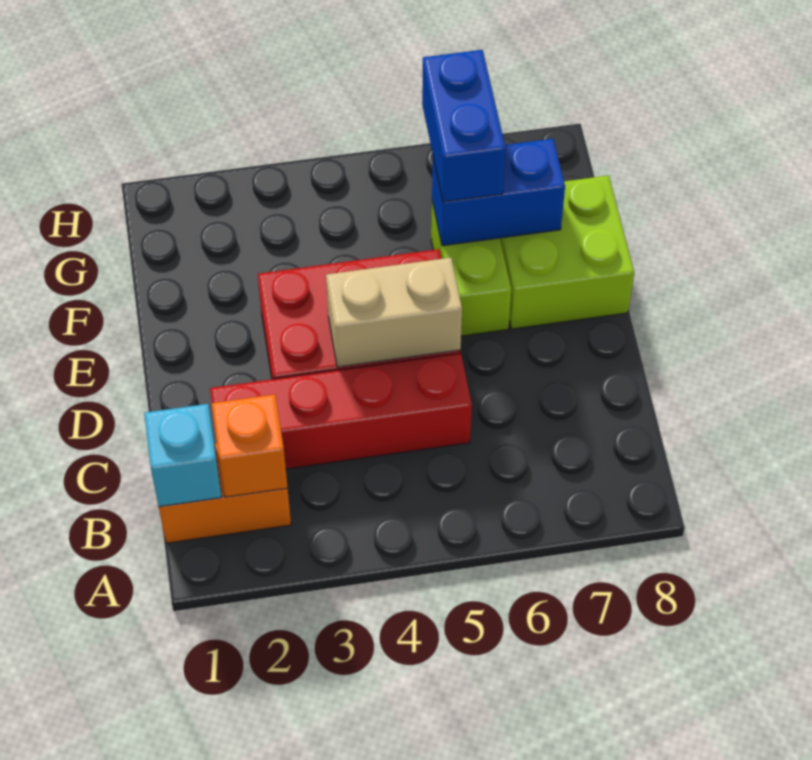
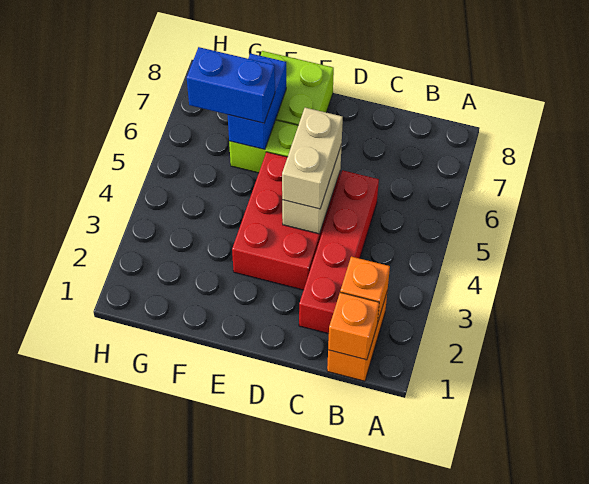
cyan 1x1 brick [144,404,222,507] -> orange 1x1 brick [328,292,379,360]
none -> tan 1x2 brick [282,108,343,209]

